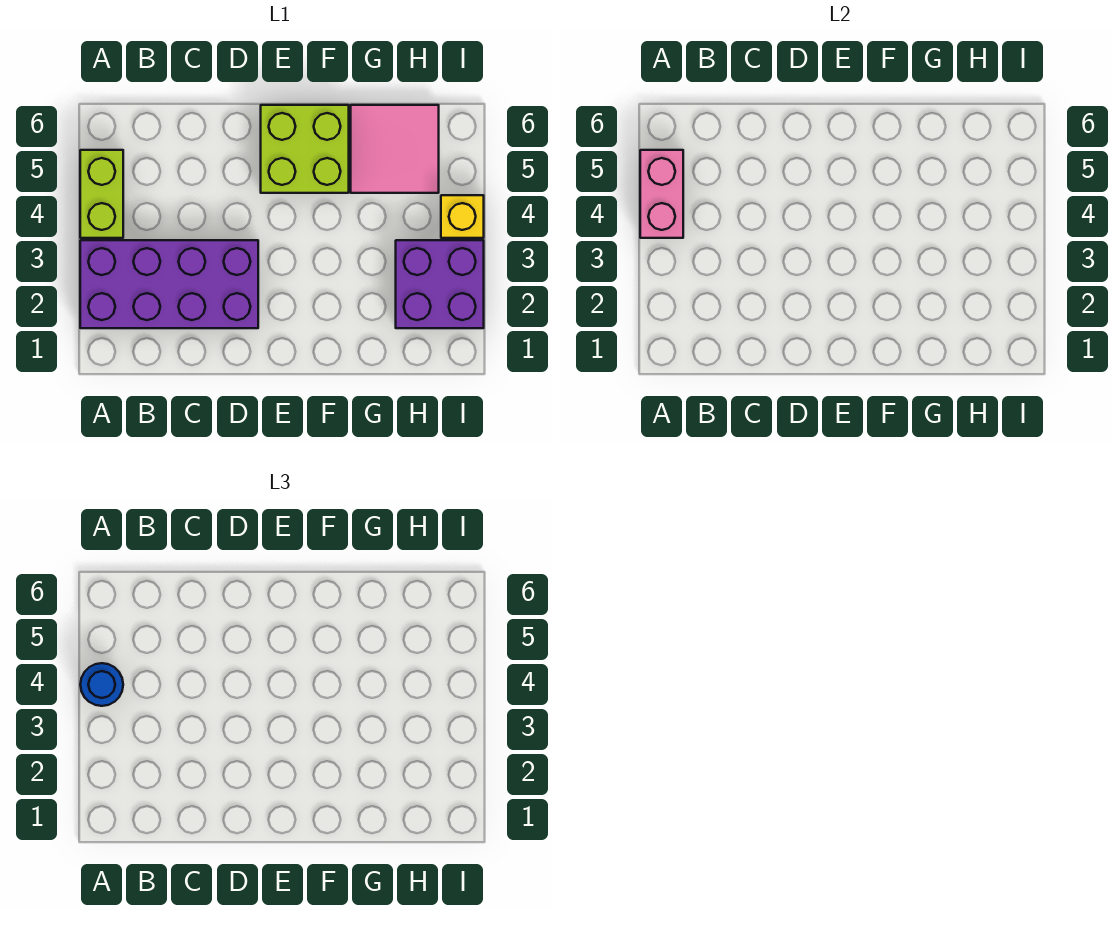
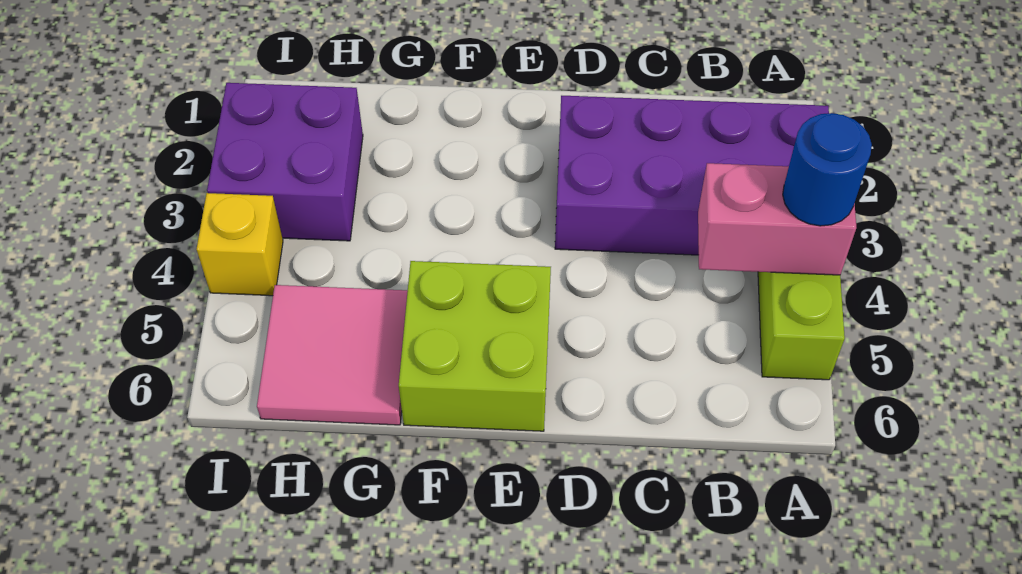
pink 1x2 brick [640,150,683,238] -> pink 1x2 brick turned to [698,163,856,275]

